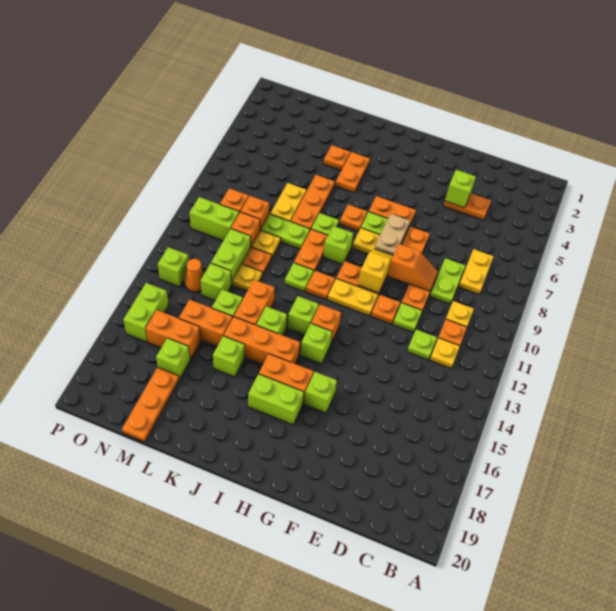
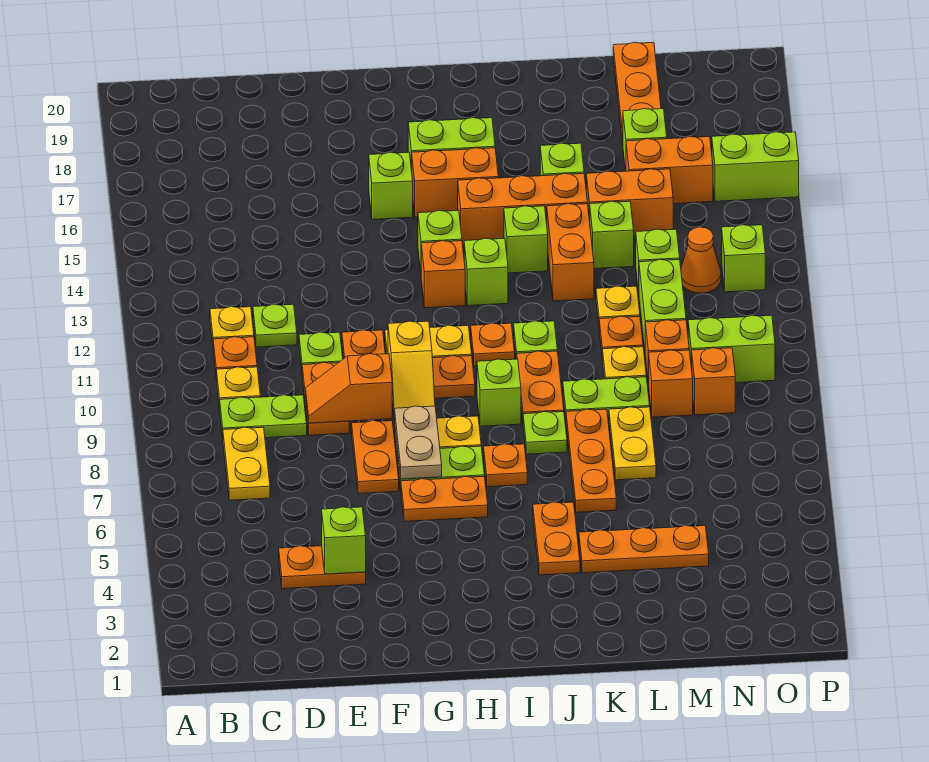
lime 1x2 plate [430,258,465,304] -> lime 1x2 plate turned to [220,395,307,438]
orange 1x1 plate [324,145,350,171] -> orange 1x3 plate [579,525,709,573]
lime 1x2 brick [124,283,169,342] -> lime 1x2 brick turned to [712,132,799,201]

